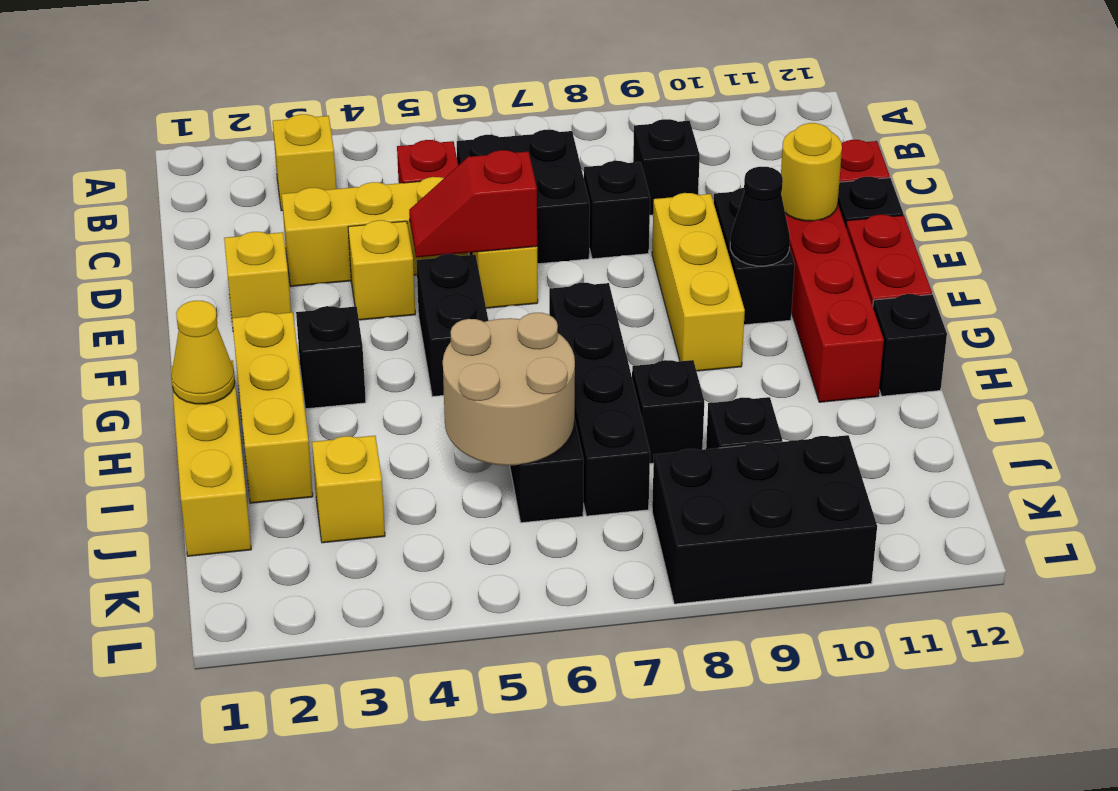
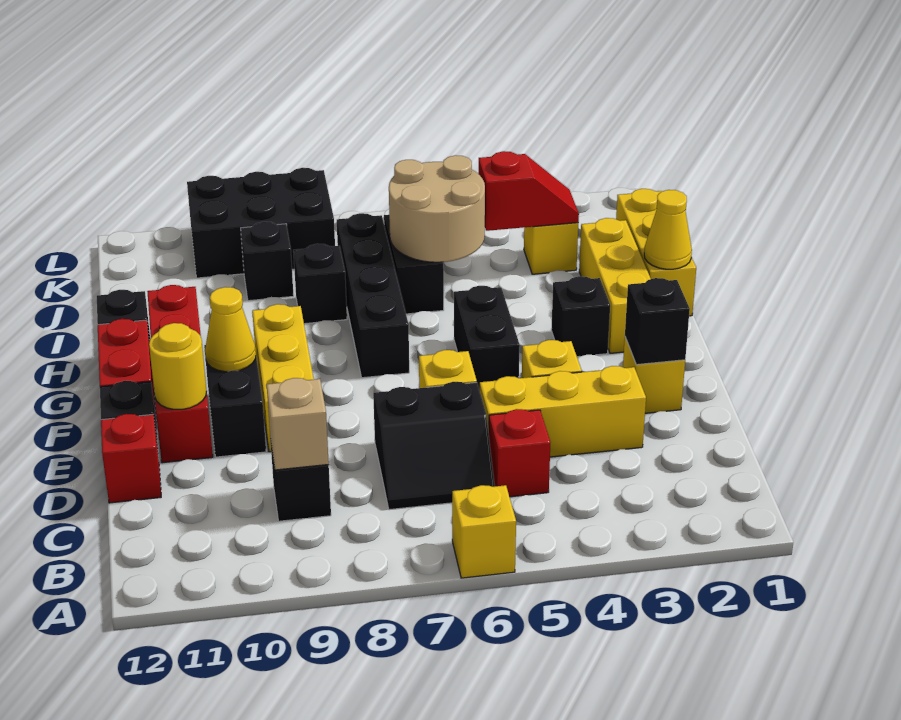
yellow 1x1 brick [273,114,336,211] -> yellow 1x1 brick moved to [452,485,516,578]
black 2x2 brick [457,130,590,264] -> black 2x2 slope [373,382,495,510]
none -> tan 1x1 brick [267,378,329,470]
black 1x1 brick [584,161,650,259] -> black 1x1 brick moved to [625,278,690,365]
red 1x2 slope [409,150,537,257] -> red 1x2 slope moved to [478,151,579,231]
black 1x1 cone [730,167,790,266] -> yellow 1x1 cone [205,287,256,372]

